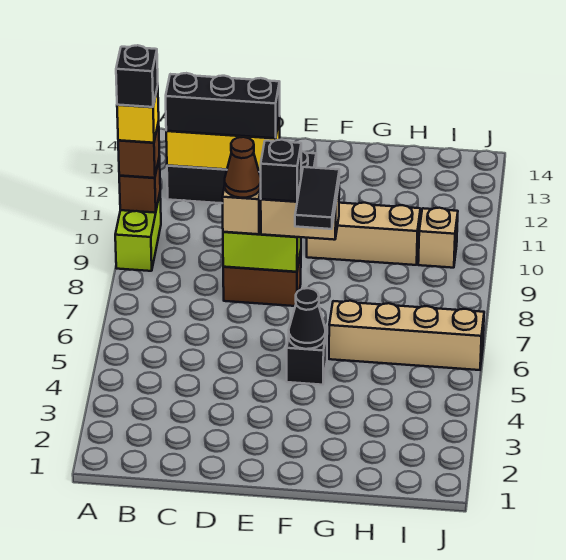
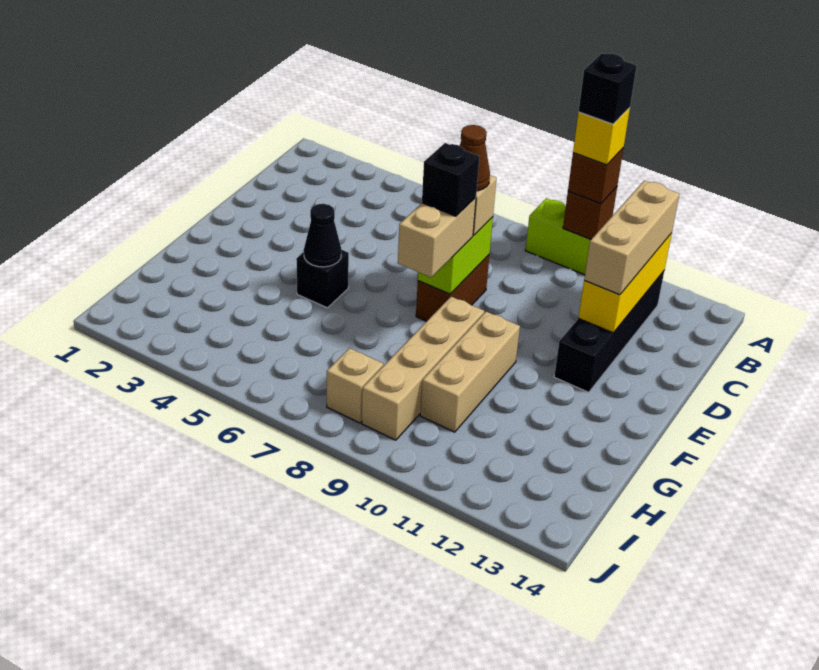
black 1x3 brick [166,73,280,138] -> tan 1x3 brick [584,181,679,295]
black 1x2 tile [295,167,339,229] -> none
tan 1x4 brick [329,301,484,370] -> tan 1x4 brick moved to [362,297,484,440]
tan 1x1 brick [418,208,458,268] -> tan 1x1 brick moved to [327,348,383,423]

